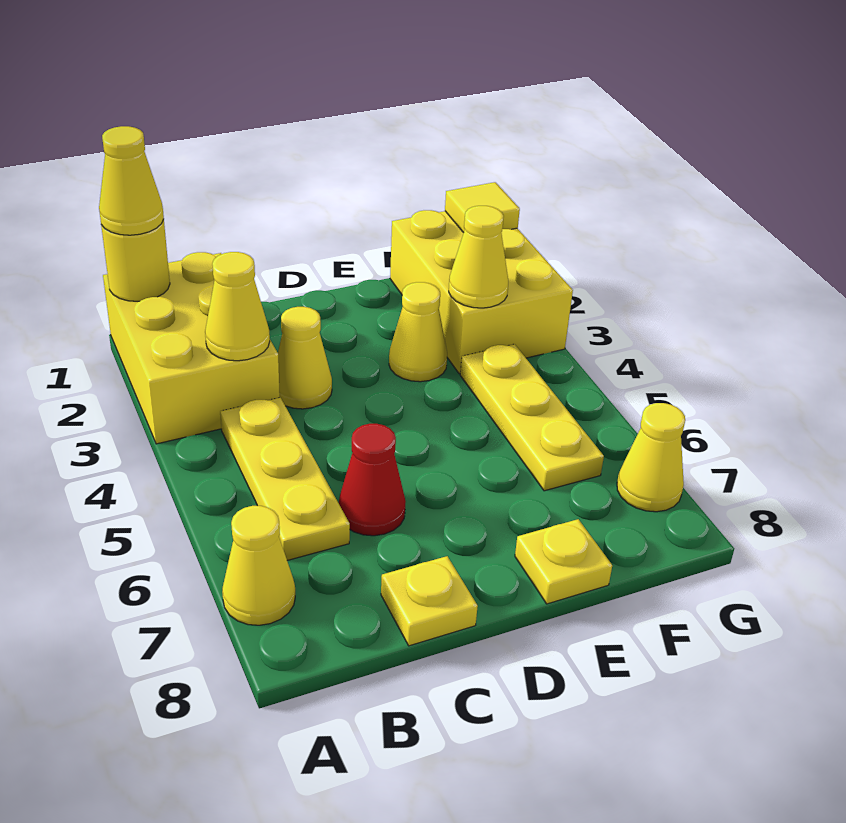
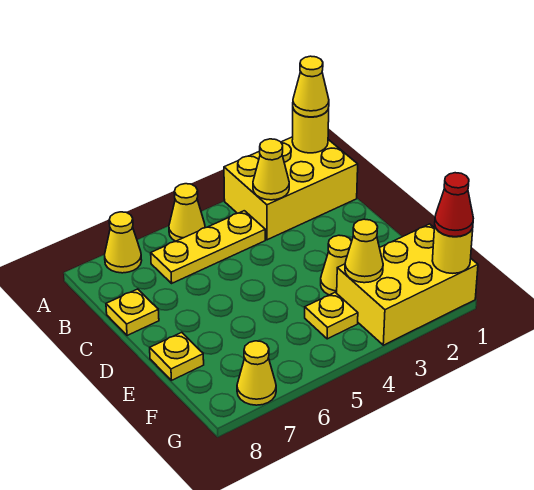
yellow 1x1 cone [278,307,332,409] -> yellow 1x1 cone moved to [169,184,205,241]
red 1x1 cone [339,424,406,536] -> red 1x1 cone moved to [435,173,473,237]
yellow 1x3 plate [460,344,604,491] -> yellow 1x1 plate [305,292,358,339]
yellow 1x1 tile [445,182,520,233] -> yellow 1x1 round brick [432,227,473,273]

